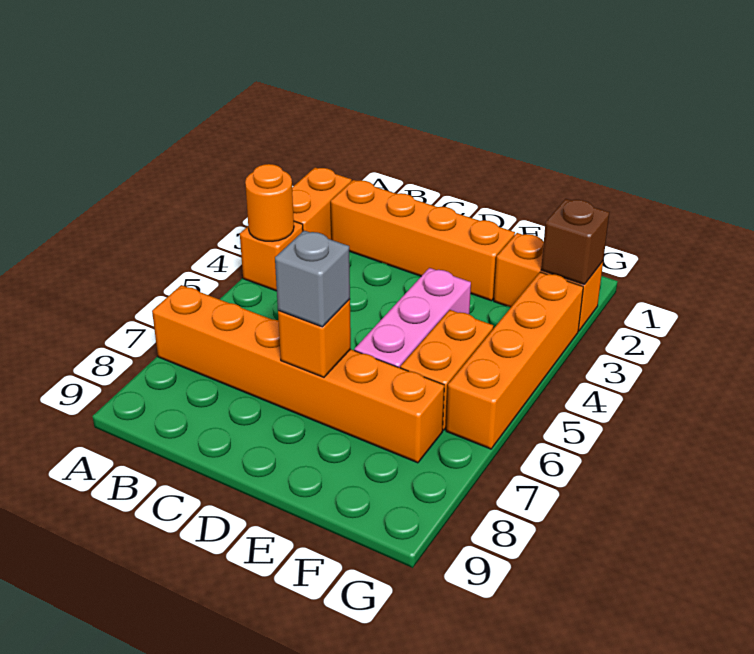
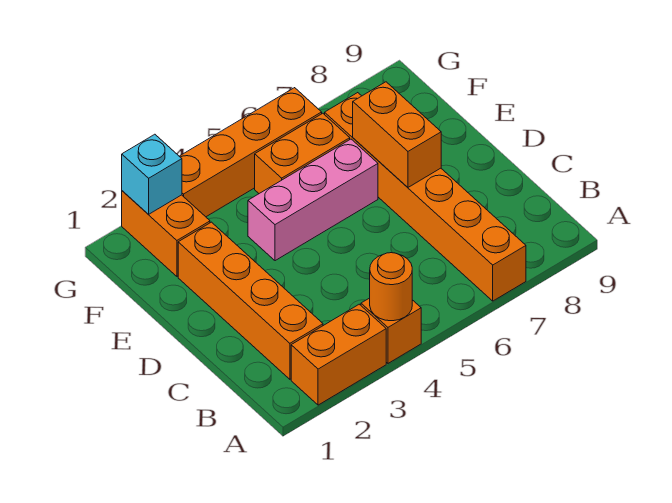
orange 1x1 brick [278,299,351,377] -> orange 1x2 brick [353,82,441,187]
grey 1x1 brick [275,231,350,327] -> none
brown 1x1 brick [541,199,609,285] -> cyan 1x1 brick [122,134,182,214]

